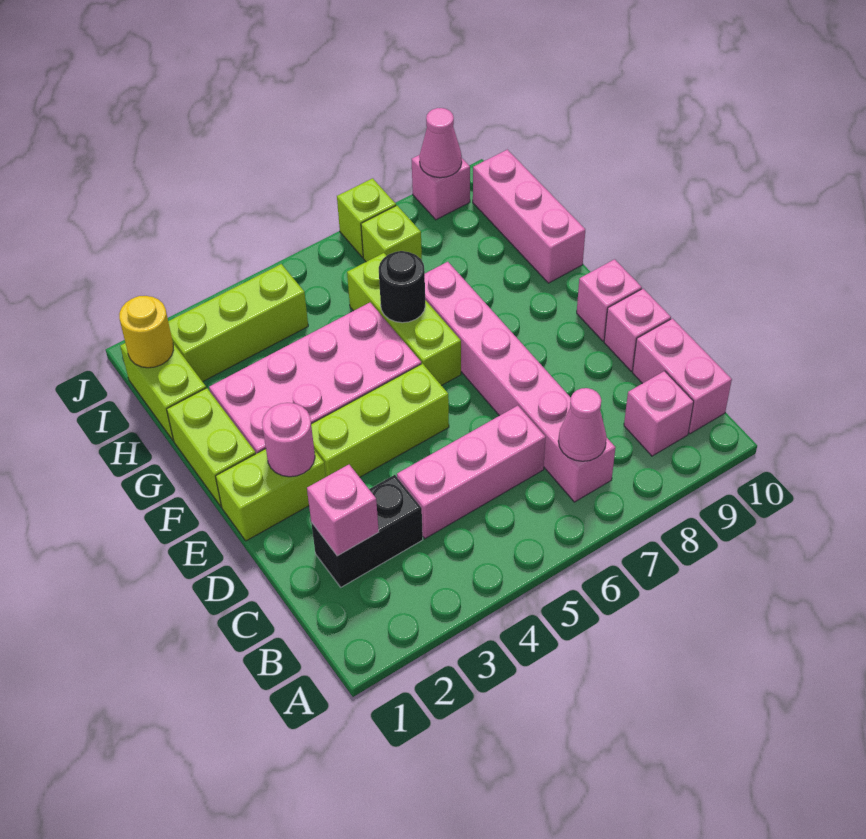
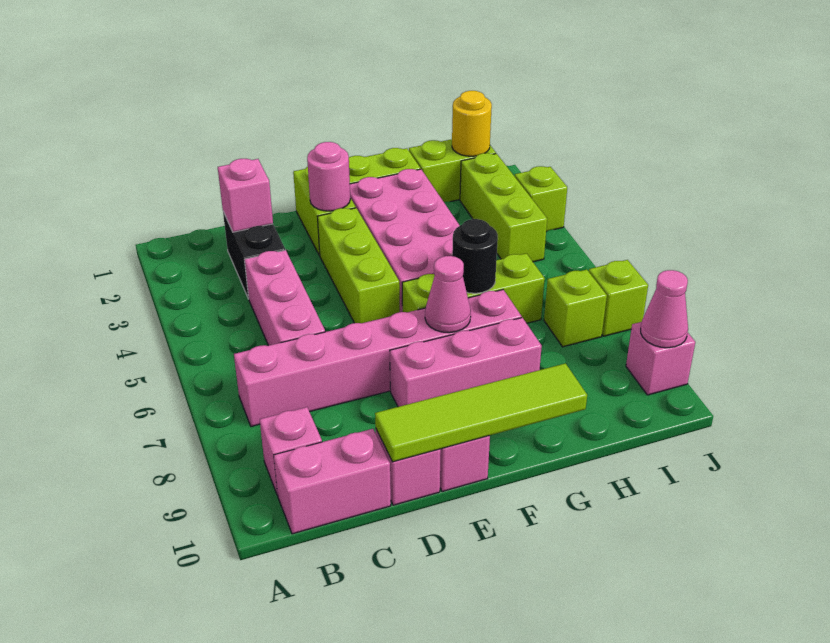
pink 1x1 cone [558,388,607,461] -> pink 1x1 cone moved to [425,256,471,333]
none -> lime 1x4 tile [375,363,587,462]
pink 1x3 brick [473,149,585,283] -> pink 1x3 brick moved to [390,318,542,407]
none -> lime 1x1 brick [515,166,567,231]

